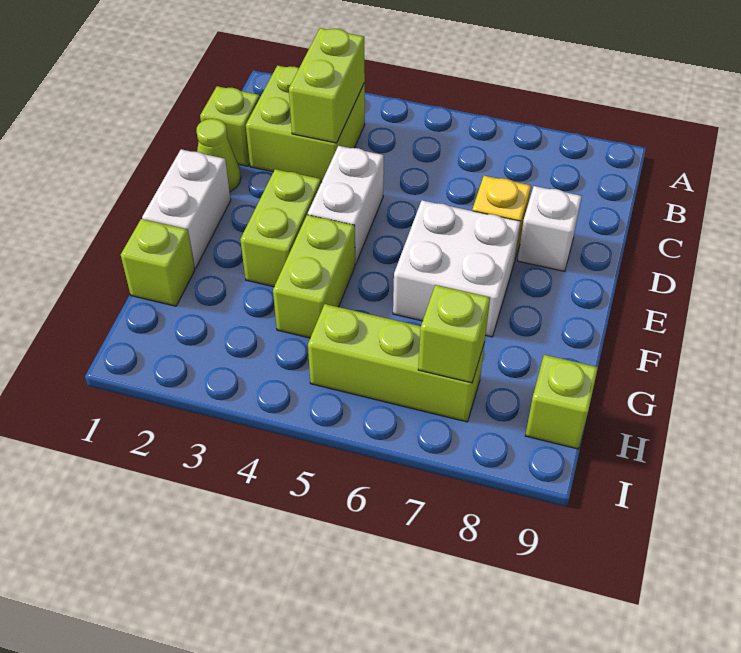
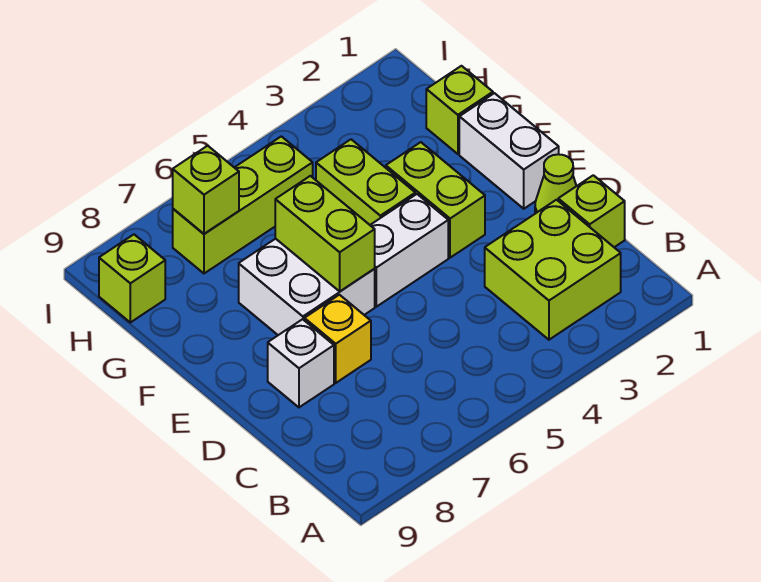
lime 1x2 brick [289,28,365,143] -> lime 1x2 brick moved to [275,176,375,291]
white 1x2 brick [308,146,384,265] -> white 1x2 brick turned to [370,194,448,307]

